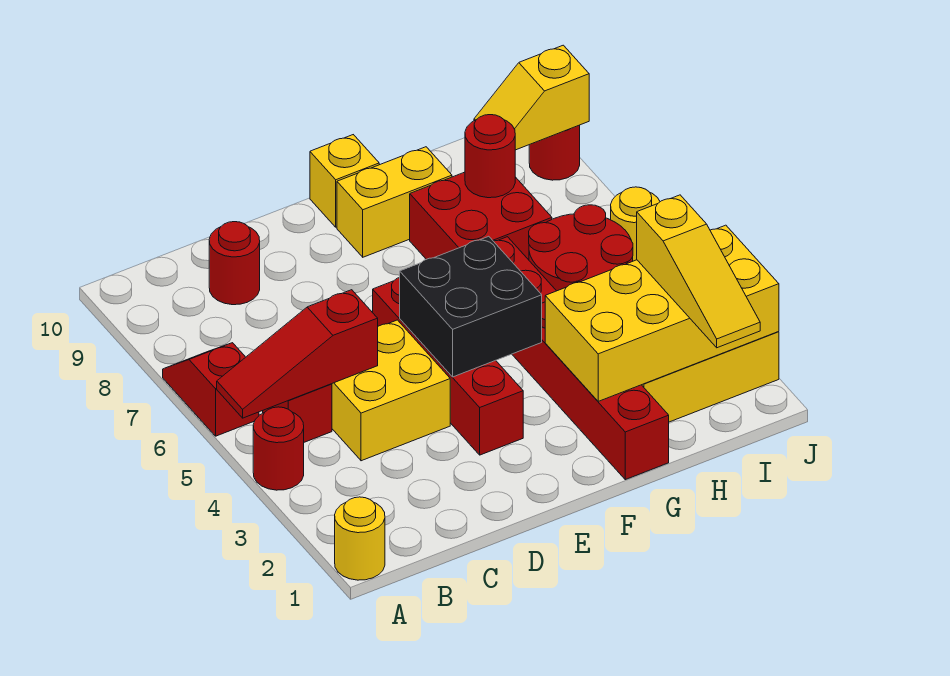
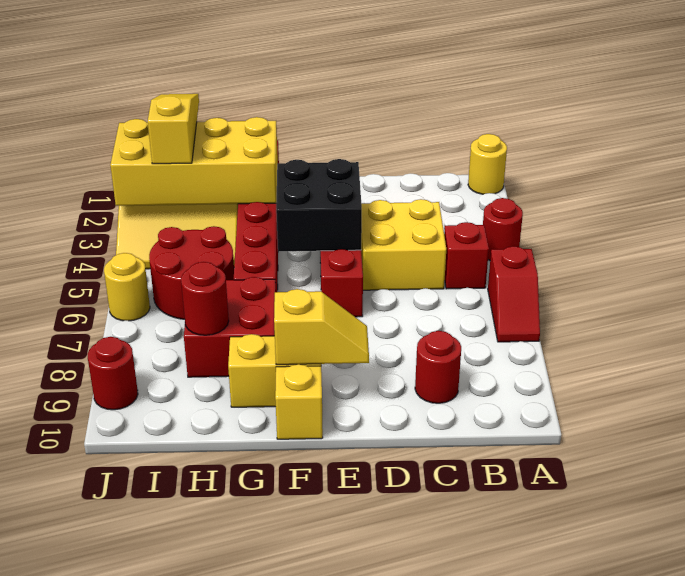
red 1x3 slope [217,290,378,418] -> none
yellow 1x2 slope [474,45,589,150] -> yellow 1x2 slope moved to [274,289,369,365]

